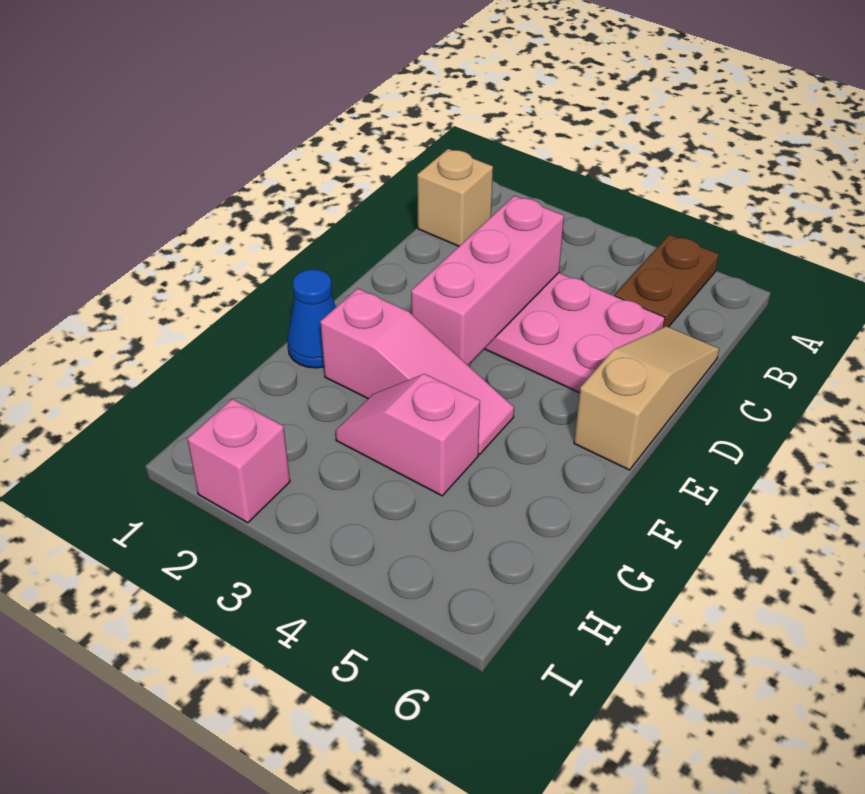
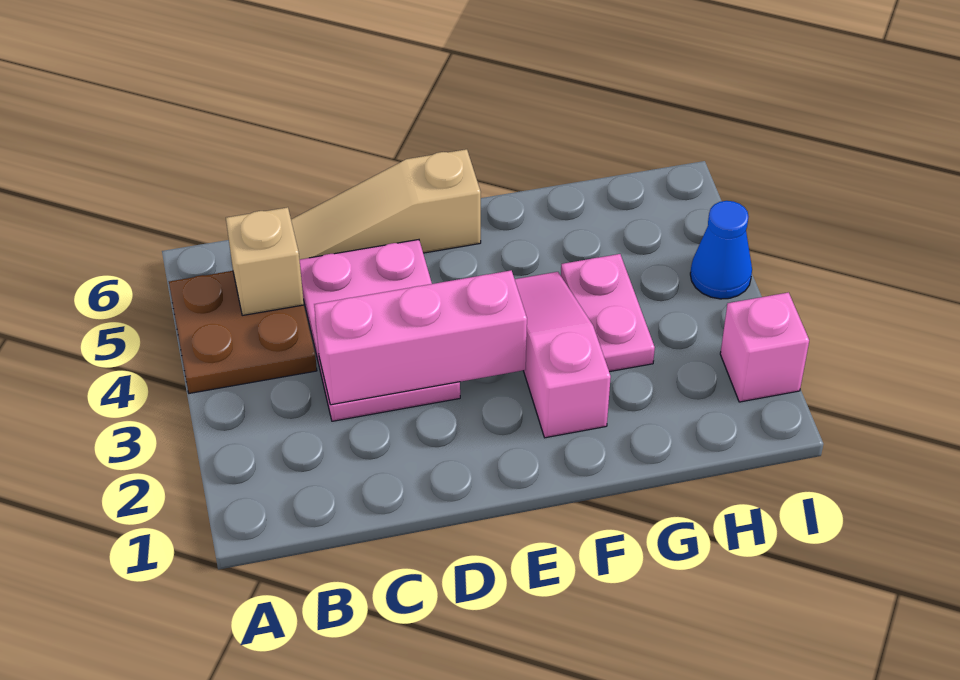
brown 1x2 plate [615,235,719,327] -> brown 2x2 plate [169,271,317,393]
tan 1x1 brick [417,149,493,246] -> tan 1x1 brick moved to [226,207,304,315]
blue 1x1 cone [287,269,336,368] -> blue 1x1 cone moved to [690,201,752,299]
pink 1x2 slope [335,374,480,496] -> pink 1x2 plate [561,254,655,372]

